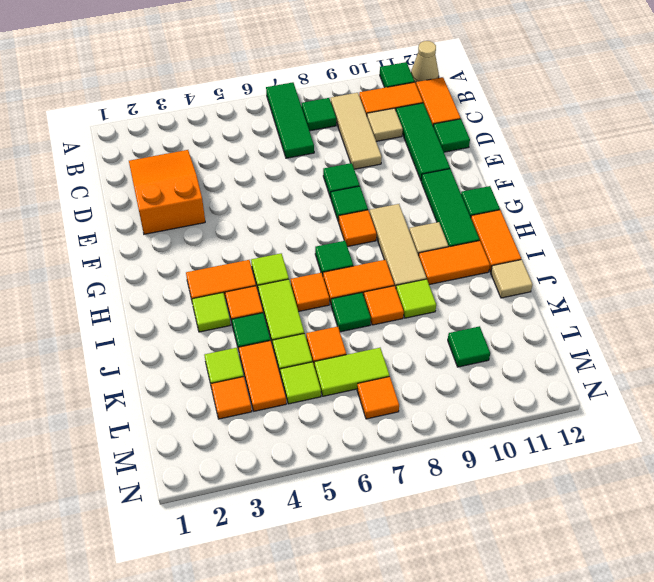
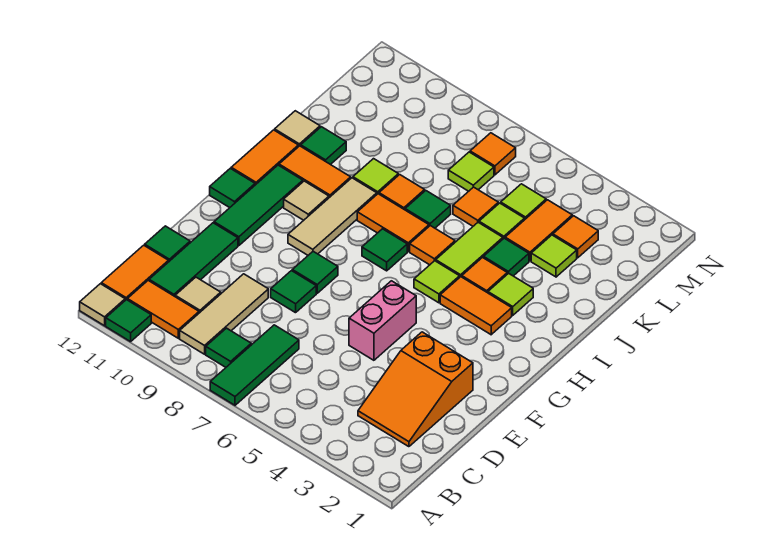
tan 1x1 cone [411,41,439,84] -> tan 1x1 tile [80,284,125,326]
none -> pink 1x2 brick [349,281,416,360]
orange 1x1 tile [339,210,376,247] -> none
lime 1x2 tile [314,348,390,396] -> lime 1x1 tile [448,152,494,191]
green 1x1 tile [448,326,490,367] -> green 1x1 tile moved to [301,127,346,165]

